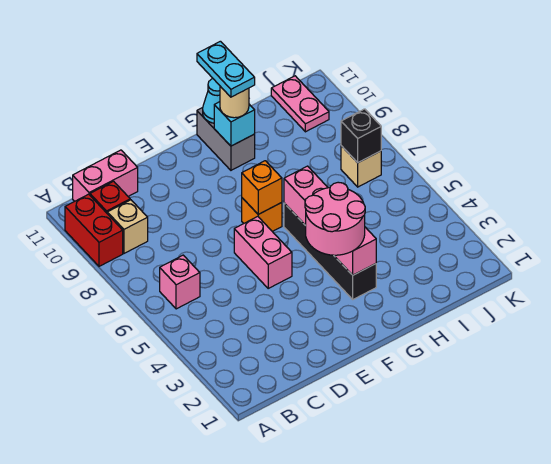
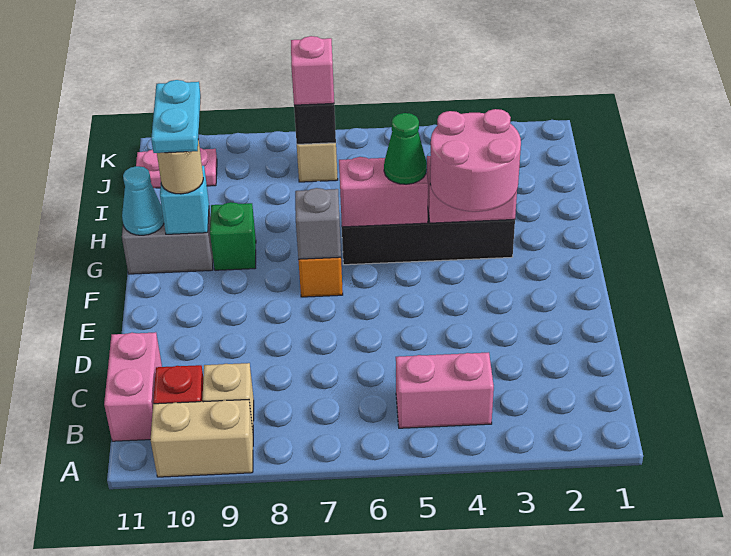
red 1x2 brick [65,194,123,266] -> tan 1x2 brick [151,400,253,477]
pink 1x1 brick [160,255,200,309] -> pink 1x1 brick moved to [291,36,334,105]
pink 1x2 brick [234,216,292,288] -> pink 1x2 brick moved to [396,353,494,428]
orange 1x1 brick [242,161,282,214] -> grey 1x1 brick [295,188,341,259]
none -> green 1x1 cone [384,113,427,184]
none -> green 1x1 brick [210,202,256,270]
cyan 1x2 plate [197,41,255,97] -> cyan 1x2 plate turned to [151,80,201,153]

